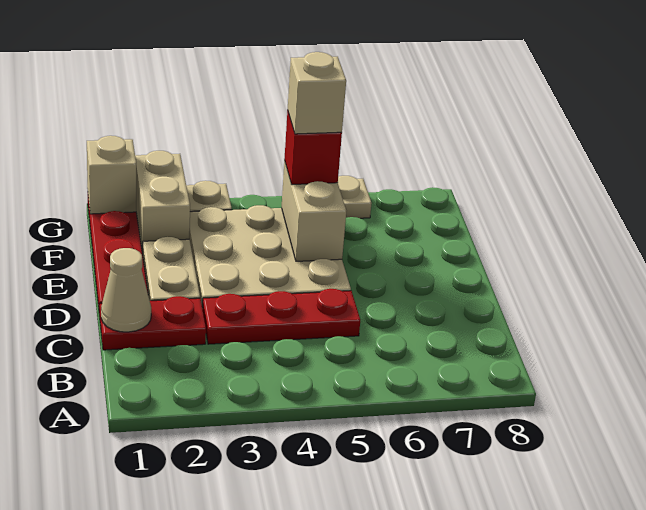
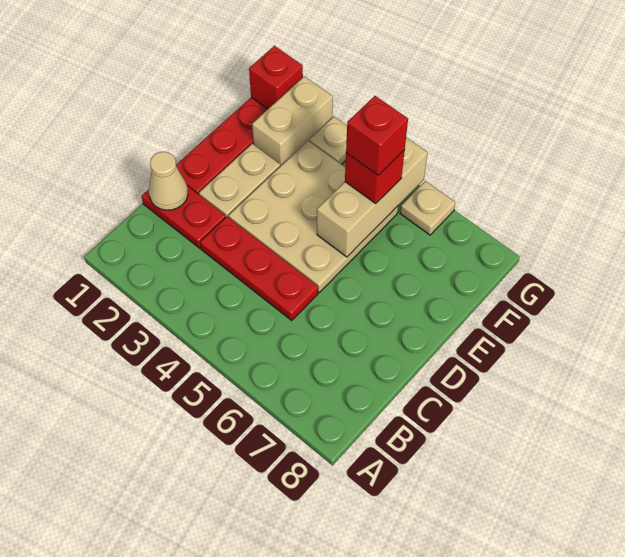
tan 1x2 brick [282,160,346,261] -> tan 1x3 brick [317,137,428,257]
tan 1x1 brick [288,52,346,134] -> red 1x1 brick [346,96,408,175]
tan 1x1 brick [87,136,136,214] -> red 1x1 brick [249,46,303,109]

